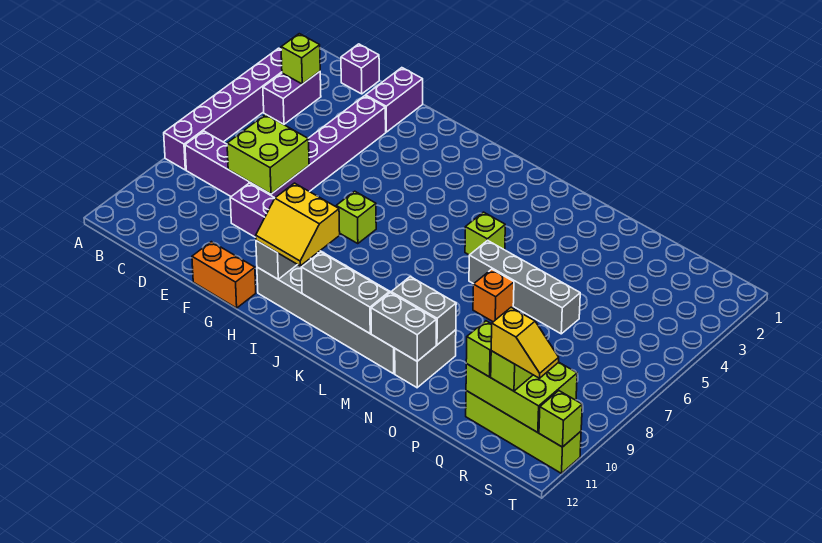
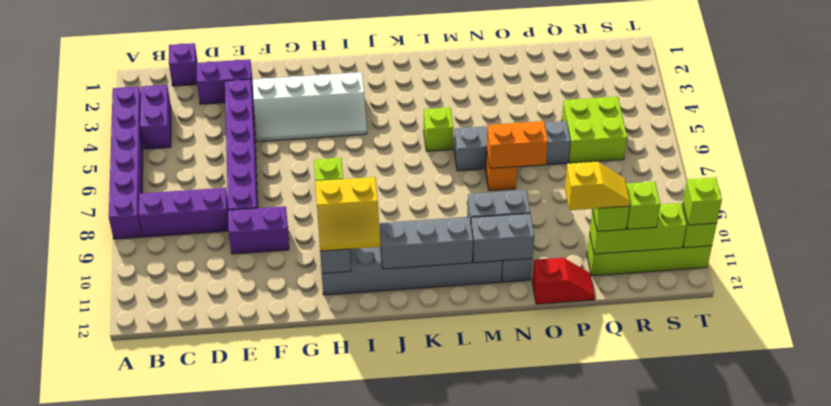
lime 1x1 brick [281,34,320,84] -> lime 1x1 brick moved to [683,177,722,225]
lime 2x2 brick [227,115,309,194] -> lime 2x2 brick moved to [562,96,627,163]
purple 1x2 brick [366,68,423,132] -> purple 1x2 brick turned to [197,59,253,104]
none -> white 2x4 slope [253,72,367,142]
orange 1x2 brick [192,242,256,308] -> orange 1x2 brick moved to [486,121,548,168]
none -> red 1x2 slope [532,258,595,304]
lime 2x3 brick [466,362,577,433] -> lime 1x3 brick [590,203,687,254]
yellow 1x2 slope [491,307,559,378] -> yellow 1x2 slope moved to [565,161,630,210]

